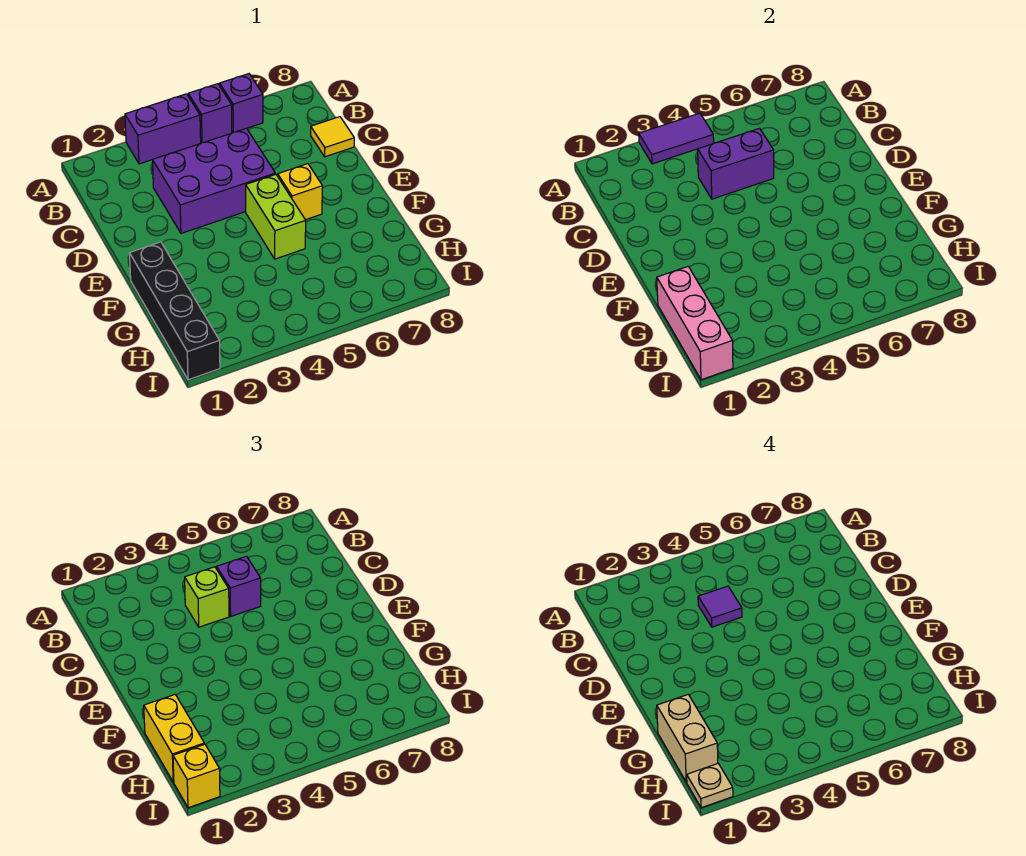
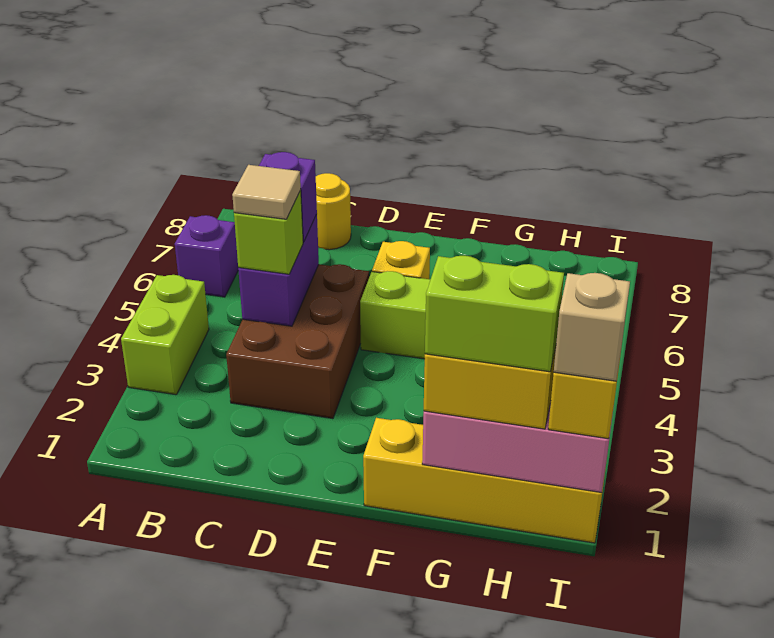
purple 1x2 brick [125,94,201,164] -> lime 1x2 brick [121,275,209,395]
purple 1x2 tile [639,113,714,164] -> none
purple 1x1 brick [188,84,232,143] -> none
purple 2x3 brick [153,128,275,233] -> brown 2x3 brick [226,264,369,419]
purple 1x1 tile [698,586,742,627] -> tan 1x1 tile [232,165,301,219]
yellow 1x1 tile [311,117,354,157] -> yellow 1x1 round brick [316,173,351,250]
black 1x4 brick [129,242,220,380] -> yellow 1x4 brick [363,418,606,543]
tan 1x2 brick [657,695,718,782] -> lime 1x2 brick [425,256,564,372]
tan 1x1 plate [687,764,733,808] -> tan 1x1 brick [554,273,630,381]

